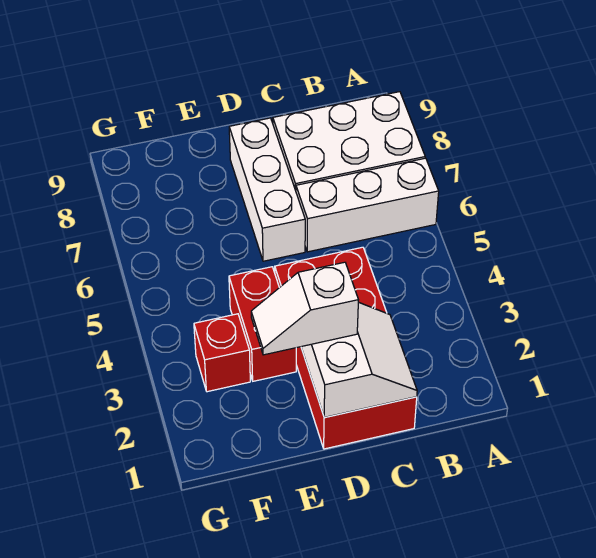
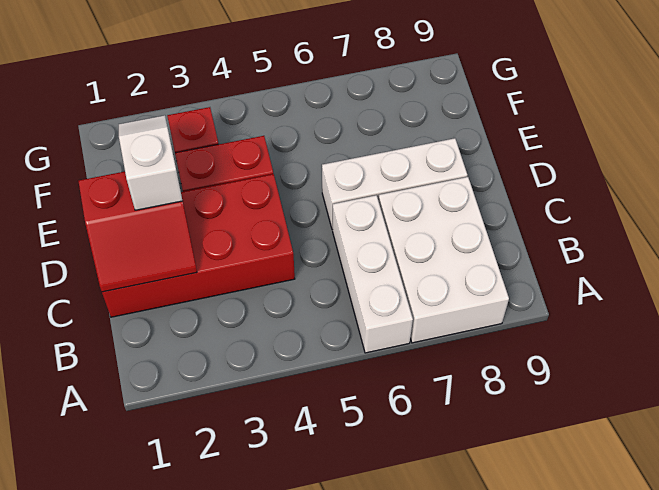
white 2x2 slope [301,302,417,417] -> red 2x2 slope [78,172,197,292]

